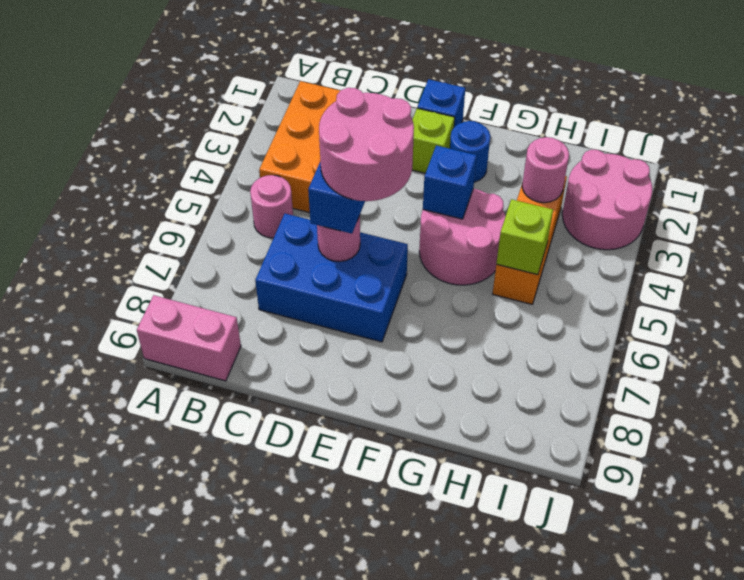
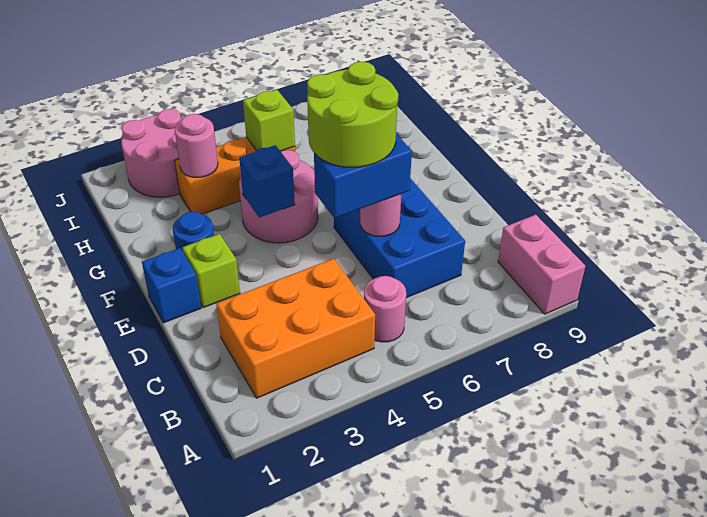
pink 2x2 round brick [319,88,414,201] -> lime 2x2 round brick [307,62,398,167]

